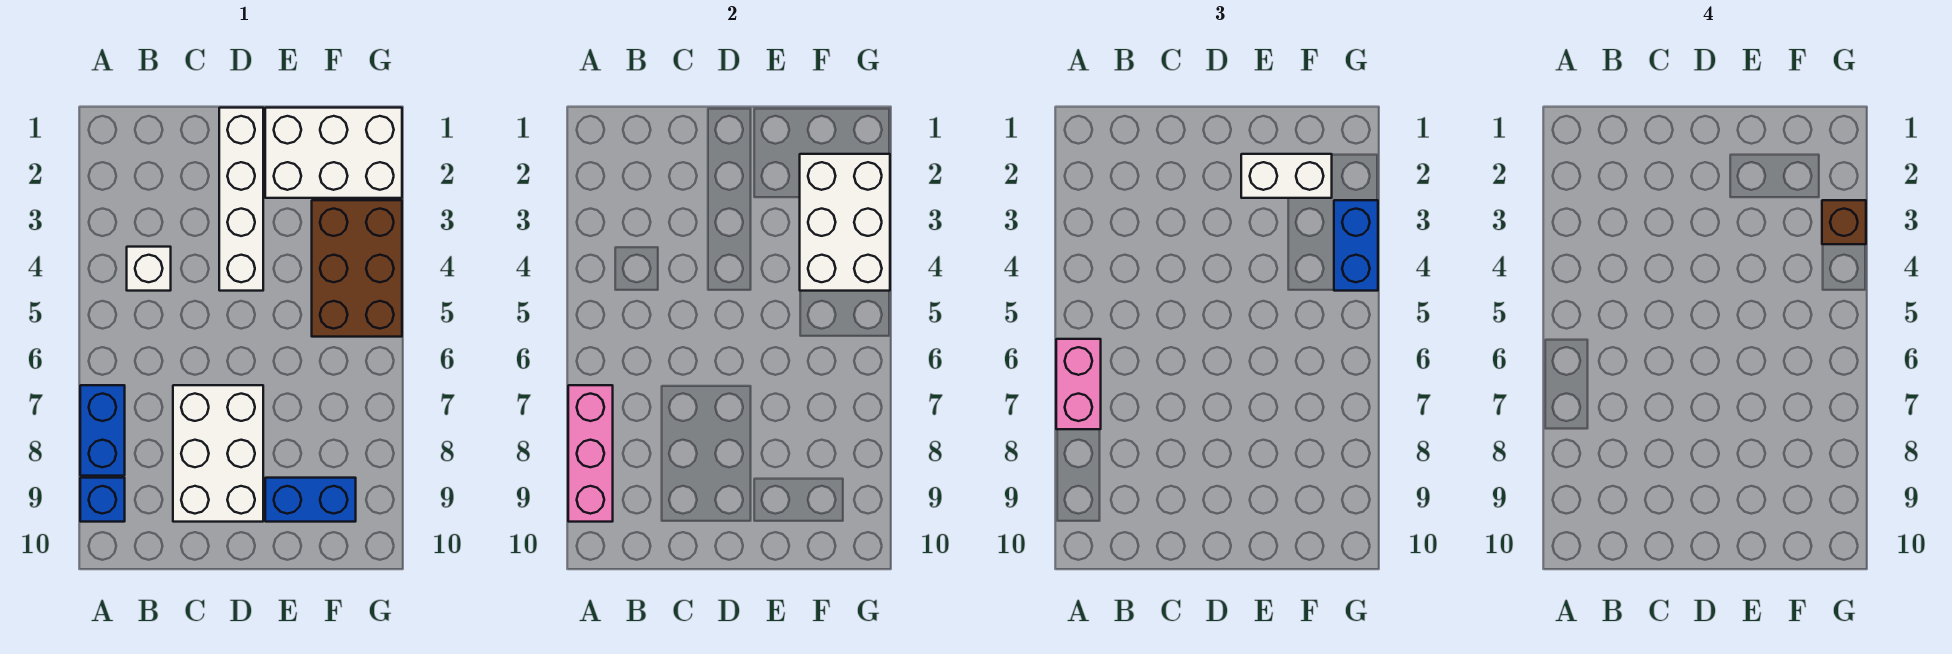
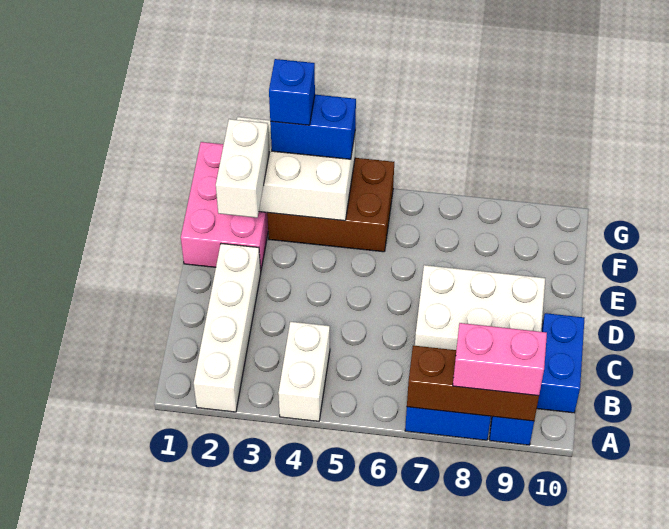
pink 1x2 brick [1056,339,1101,429] -> pink 1x2 brick moved to [453,323,547,396]
pink 1x3 brick [568,385,613,522] -> brown 1x3 brick [407,345,539,421]
white 1x1 brick [127,247,171,291] -> white 1x2 brick [278,322,330,421]
white 1x4 brick [219,108,263,291] -> white 1x4 brick turned to [194,244,261,412]
white 2x3 brick [265,108,402,198] -> pink 2x3 brick [181,142,268,271]
blue 1x2 brick [265,478,356,522] -> blue 1x2 brick moved to [537,313,585,413]
brown 1x1 brick [1822,200,1866,244] -> blue 1x1 brick [269,59,315,125]

